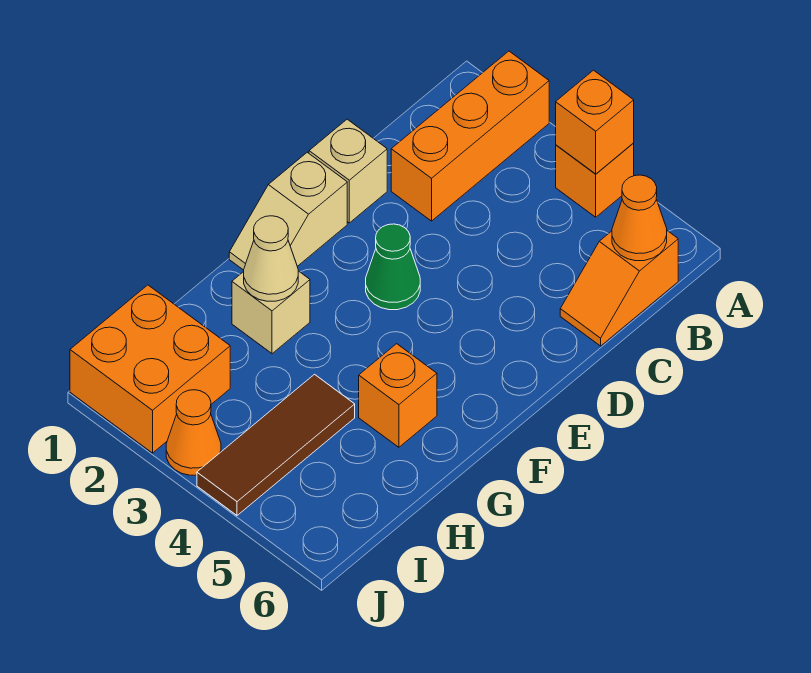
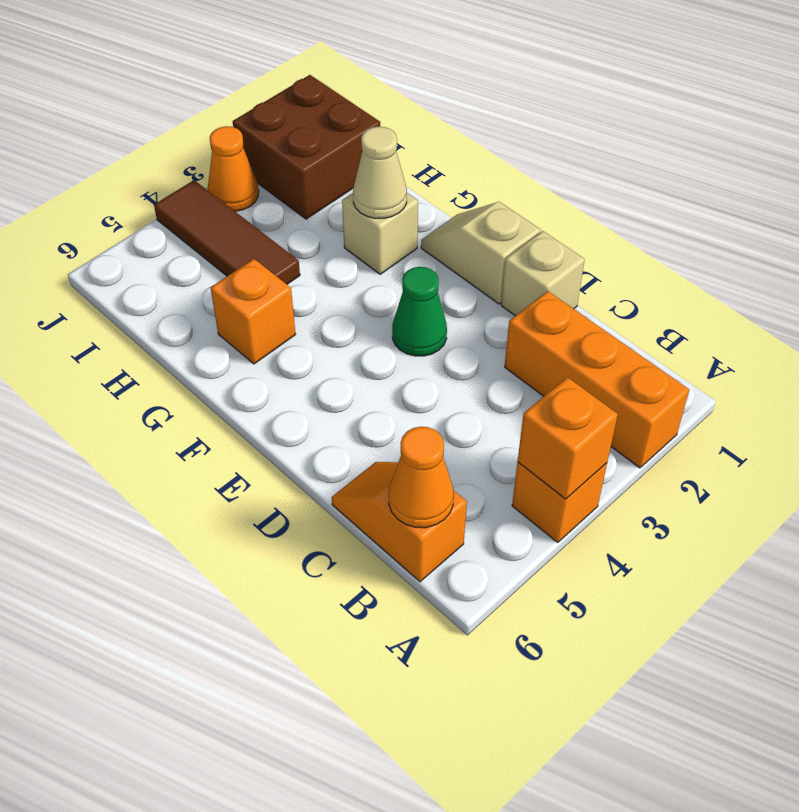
orange 2x2 brick [70,285,230,453] -> brown 2x2 brick [233,75,380,219]

